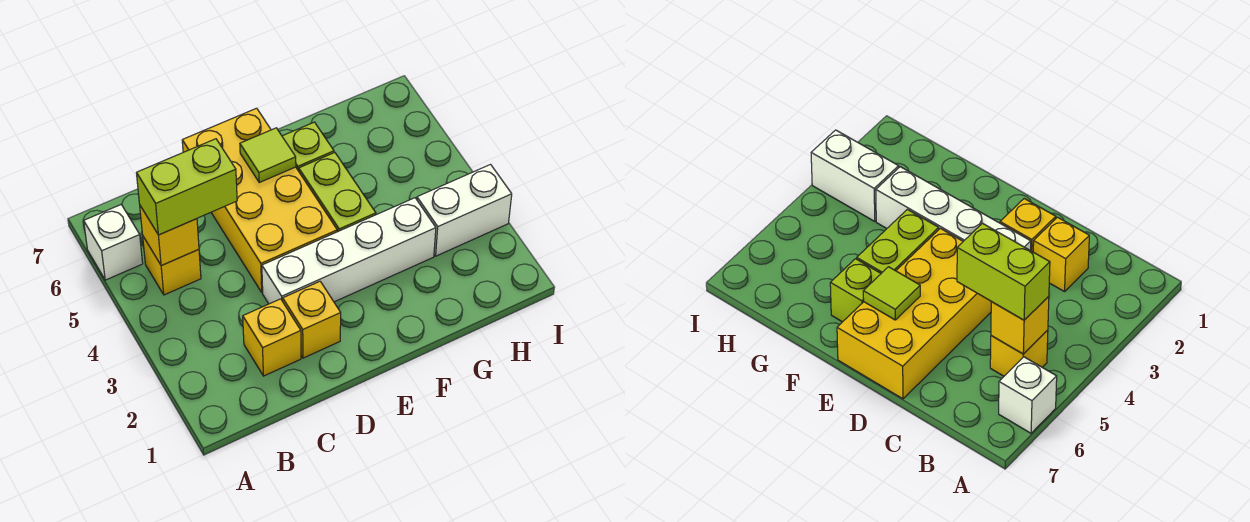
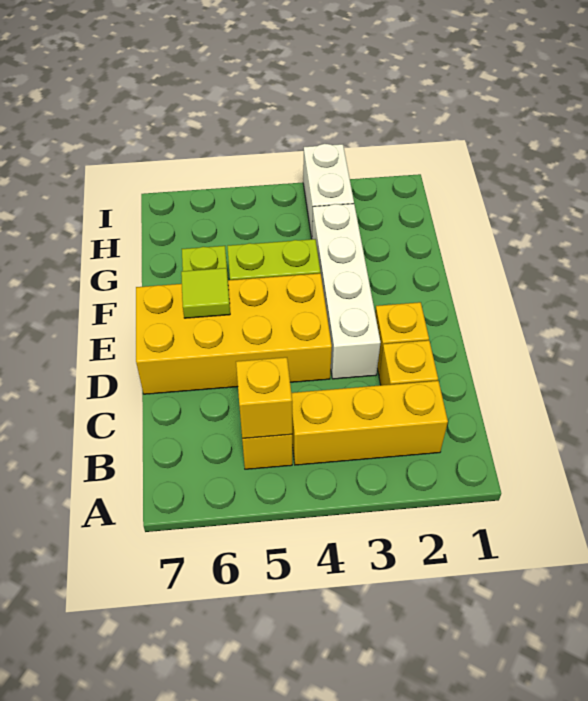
white 1x1 brick [84,204,143,280] -> none
none -> yellow 1x3 brick [291,381,448,465]
lime 1x2 brick [136,139,237,235] -> none

